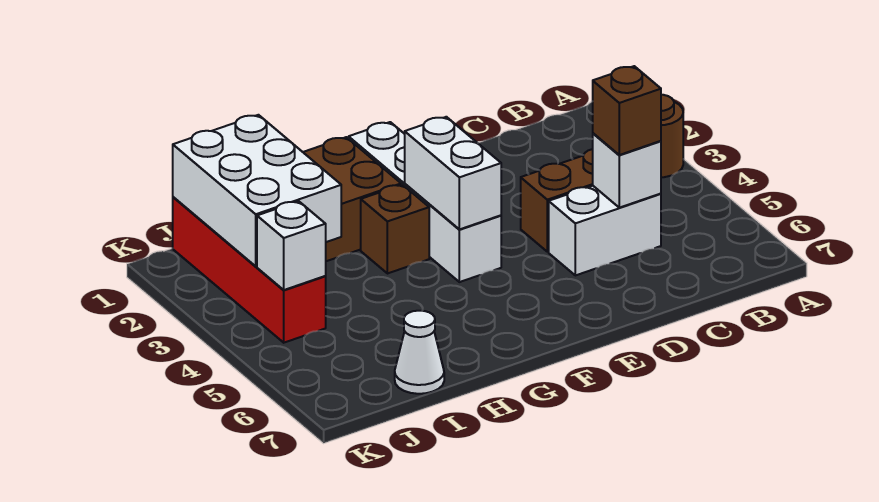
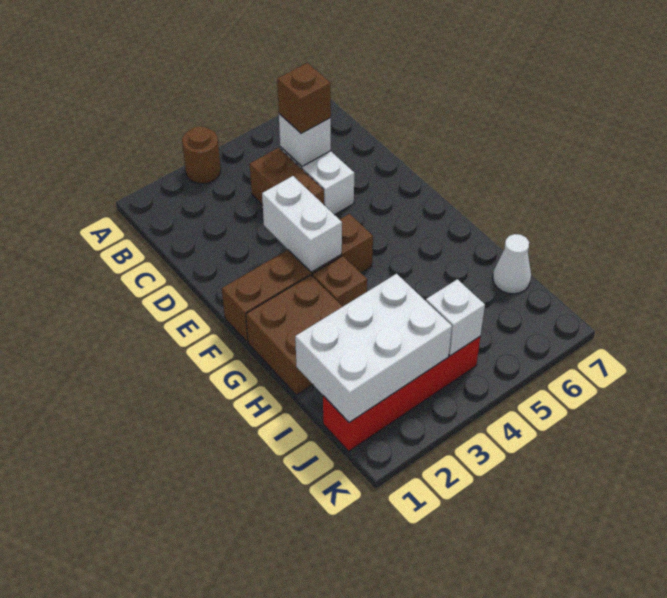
white 1x4 brick [349,122,501,282] -> brown 1x4 brick [222,214,373,342]
white 1x2 brick [405,117,501,229] -> white 1x2 brick turned to [262,176,342,272]

